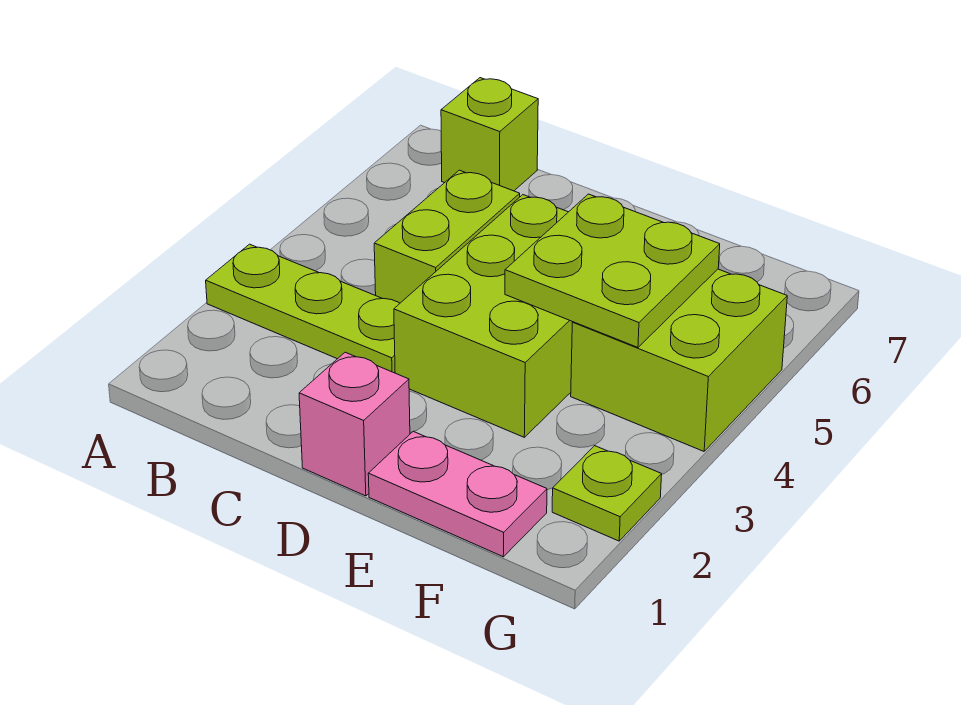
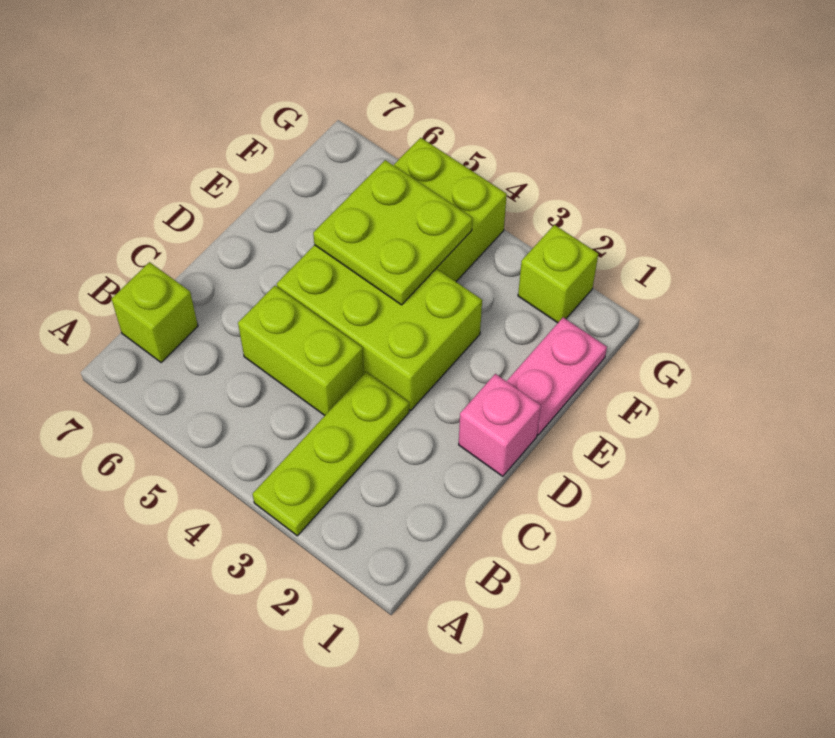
lime 1x1 plate [552,446,662,541] -> lime 1x1 brick [518,225,598,323]

